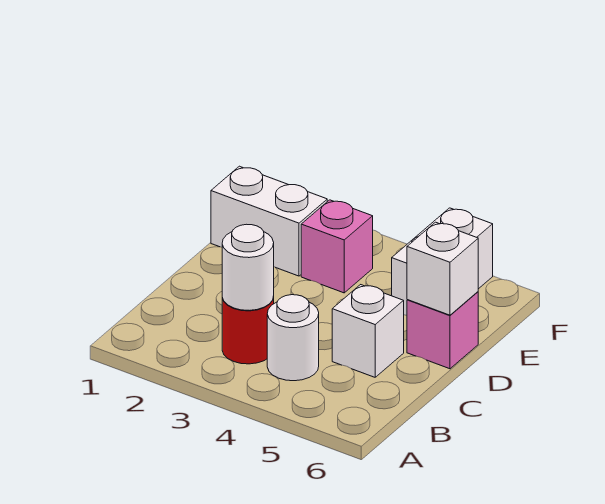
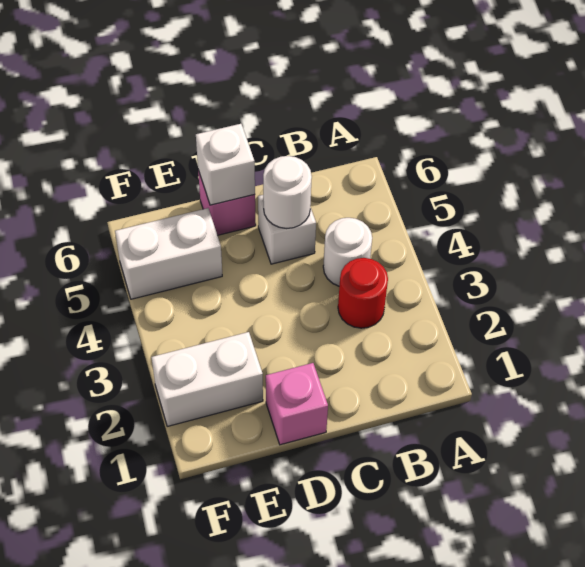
white 1x1 round brick [222,224,274,310] -> white 1x1 round brick moved to [263,156,312,228]
white 1x2 brick [211,166,327,276] -> white 1x2 brick turned to [151,332,263,426]
pink 1x1 brick [301,200,373,293] -> pink 1x1 brick moved to [266,363,328,445]

